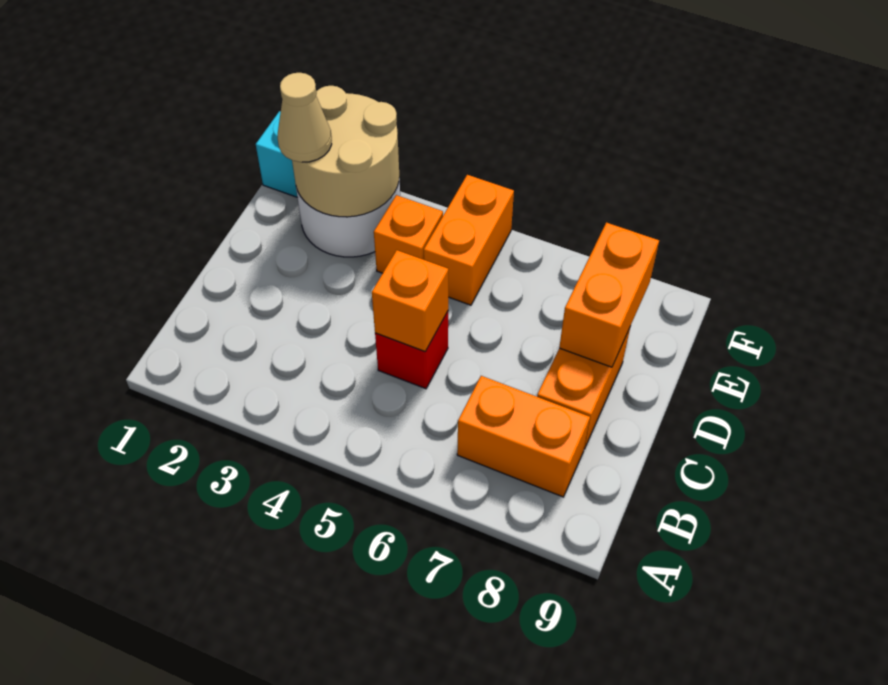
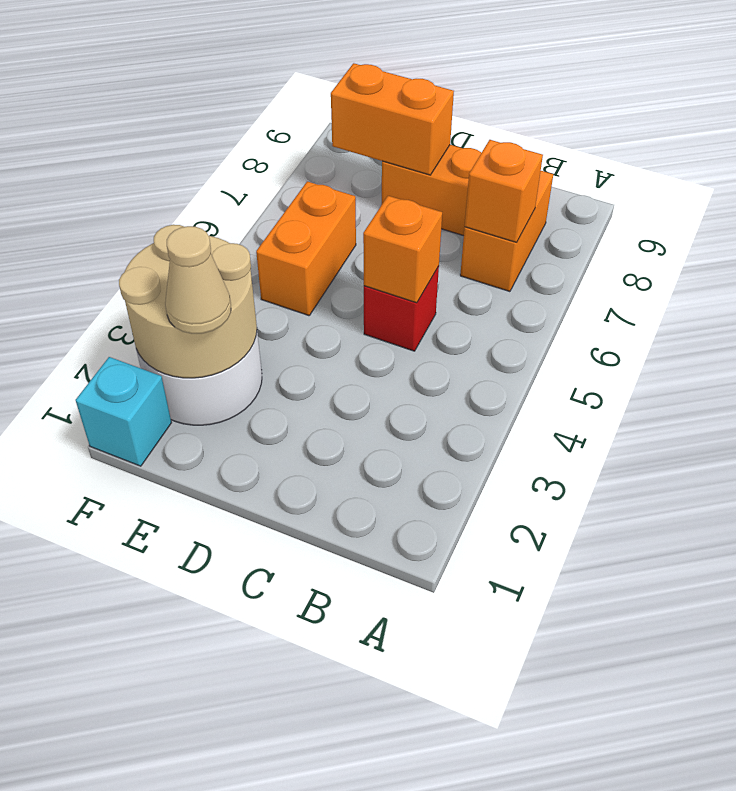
orange 1x1 brick [374,195,443,273] -> orange 1x1 brick moved to [465,140,543,242]
orange 1x2 brick [424,175,514,305] -> orange 1x2 brick turned to [256,181,356,316]

